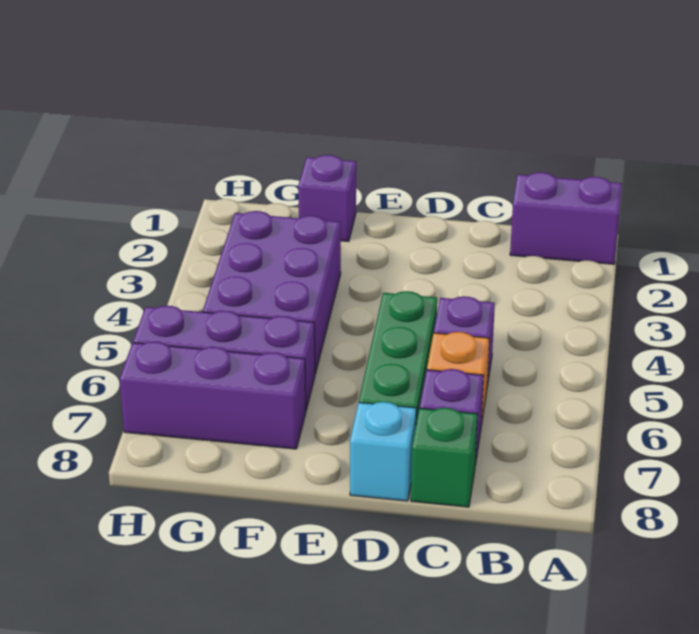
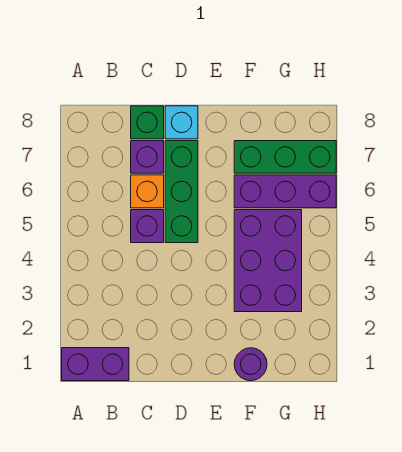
purple 1x1 brick [298,155,356,242] -> purple 1x1 round brick [234,348,267,381]
purple 1x3 brick [120,342,306,449] -> green 1x3 brick [234,141,336,173]

